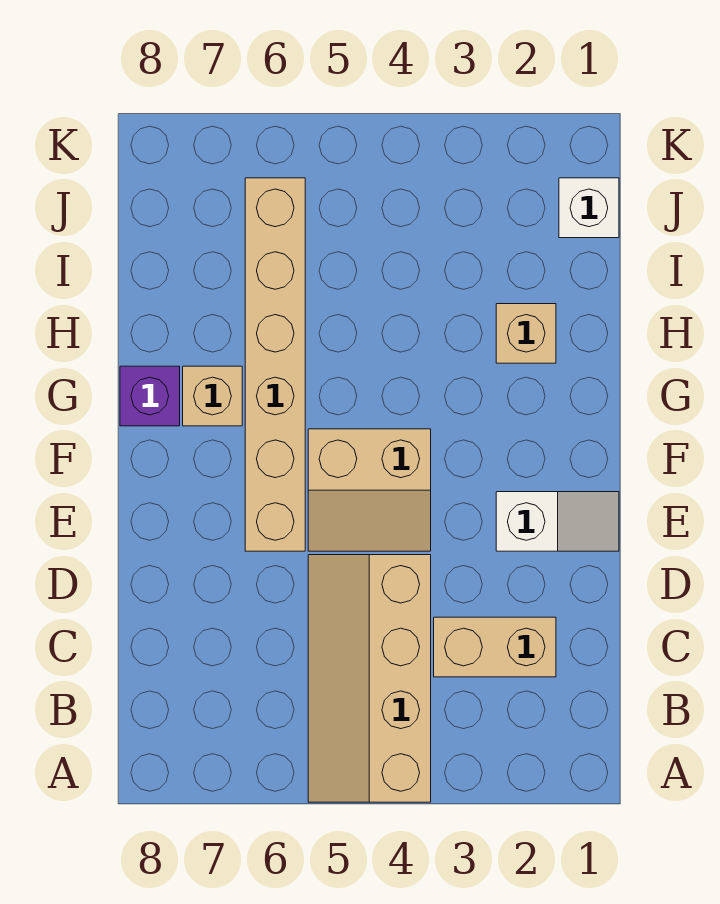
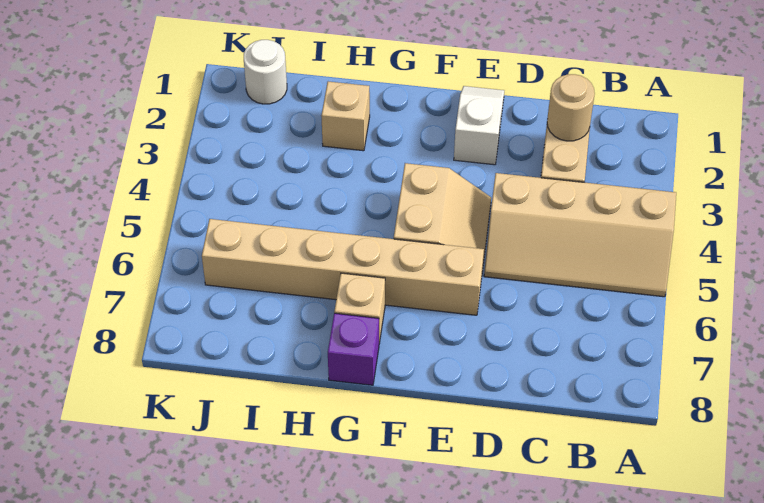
none -> tan 1x1 round brick [547,74,595,141]
white 1x1 brick [559,178,619,238] -> white 1x1 round brick [244,40,287,104]

